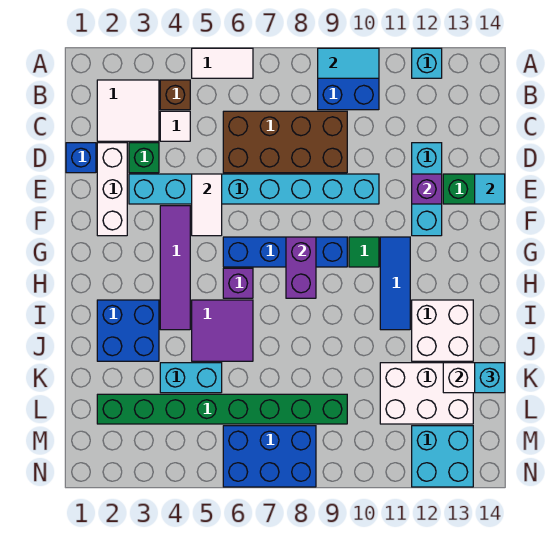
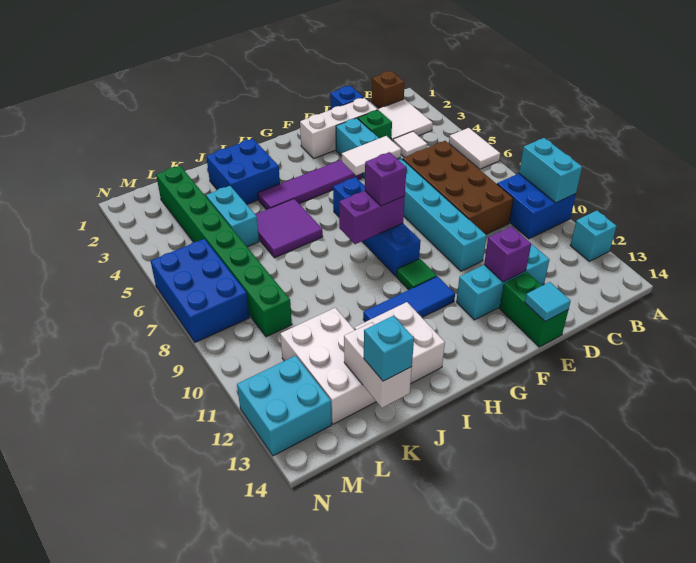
cyan 1x2 tile [318,48,379,78] -> cyan 1x2 brick [519,138,582,203]
brown 1x1 brick [160,80,190,110] -> brown 1x1 brick moved to [372,71,405,108]
purple 1x1 brick [223,268,253,298] -> purple 1x1 brick moved to [365,152,406,206]

